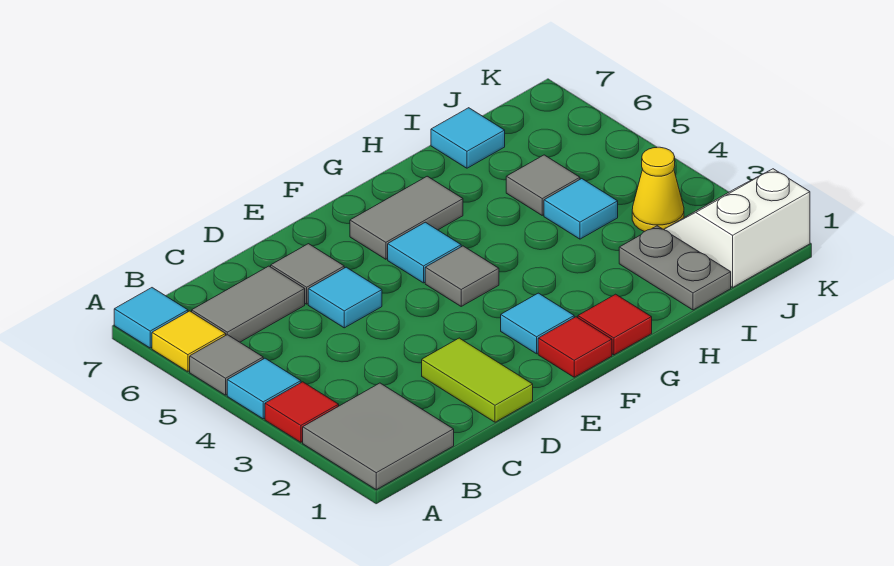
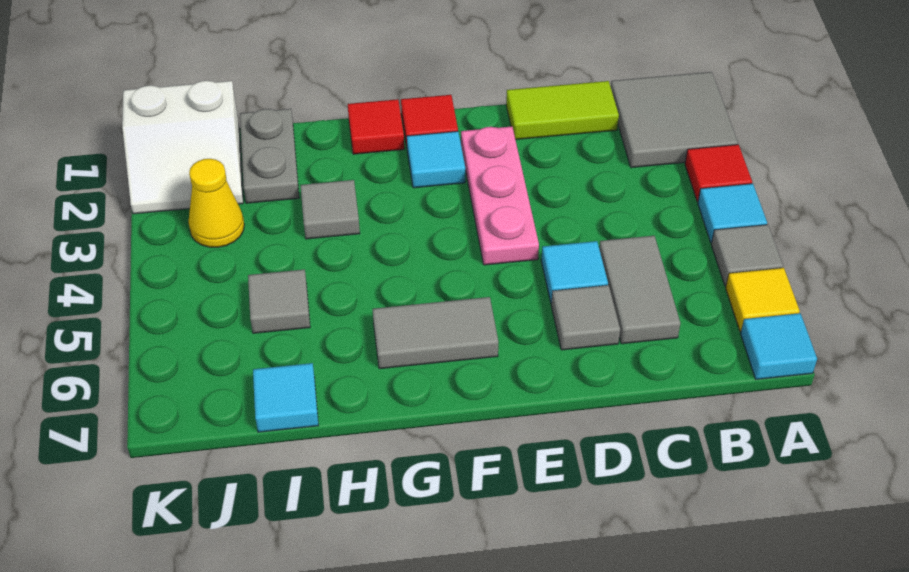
grey 1x2 tile [192,266,305,342] -> grey 1x2 tile turned to [599,236,680,344]
lime 1x2 tile [422,338,533,422] -> lime 1x2 tile turned to [506,81,619,140]
none -> pink 1x3 plate [461,126,539,265]
grey 1x1 tile [425,246,499,306] -> grey 1x1 tile moved to [300,180,360,239]
cyan 1x1 tile [388,222,461,283] -> none
cyan 1x1 tile [544,179,618,239] -> none

